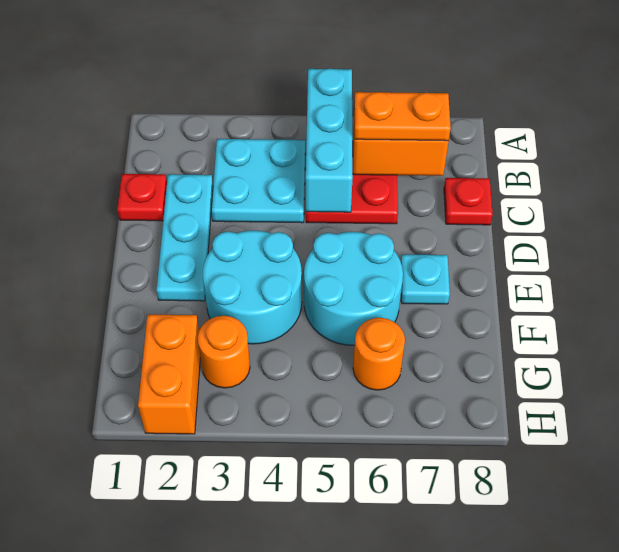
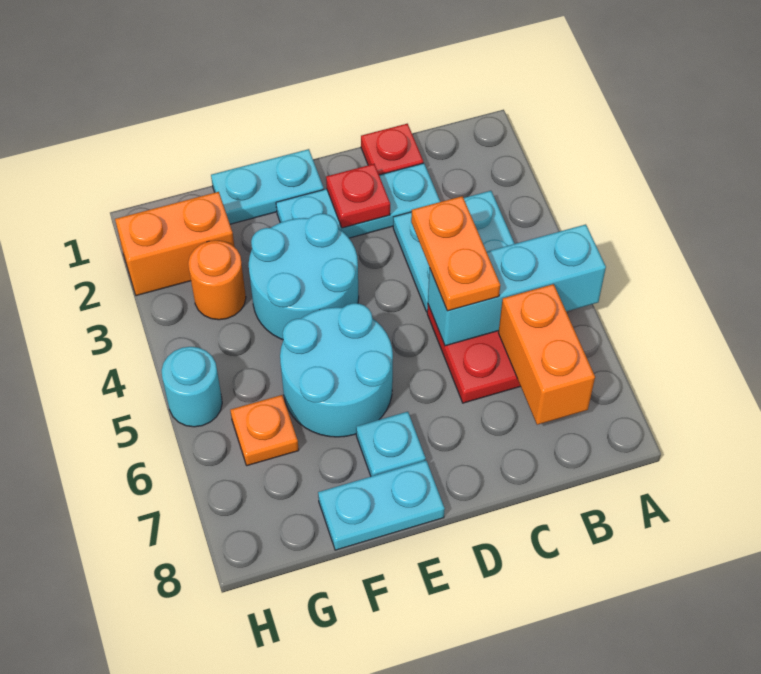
orange 1x2 plate [354,92,451,141] -> orange 1x2 plate moved to [411,196,500,311]
red 1x1 plate [444,178,493,225] -> red 1x1 plate moved to [326,164,390,228]
none -> cyan 1x2 plate [211,149,324,224]
none -> cyan 1x2 plate [318,460,445,550]
orange 1x1 round brick [353,318,405,390] -> orange 1x1 plate [230,395,299,466]
none -> cyan 1x1 round brick [161,347,222,427]

